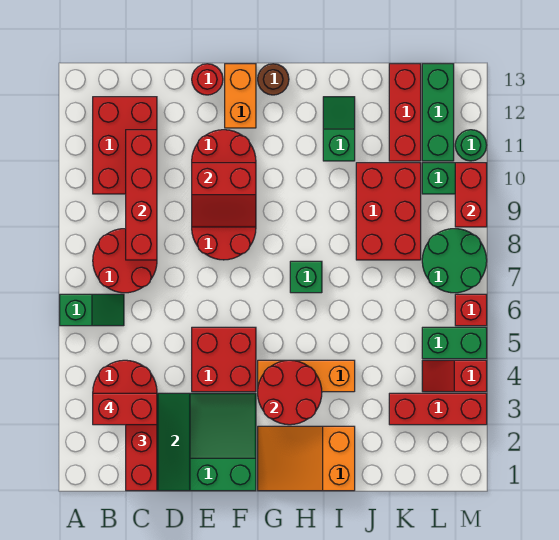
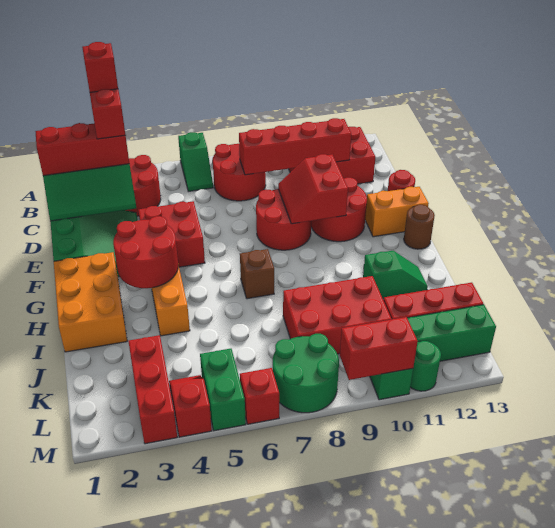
none -> red 1x1 brick [82,42,118,92]
orange 2x3 slope [258,426,355,491] -> orange 2x3 brick [54,252,127,352]
green 1x1 brick [290,261,322,293] -> brown 1x1 brick [240,249,274,299]

